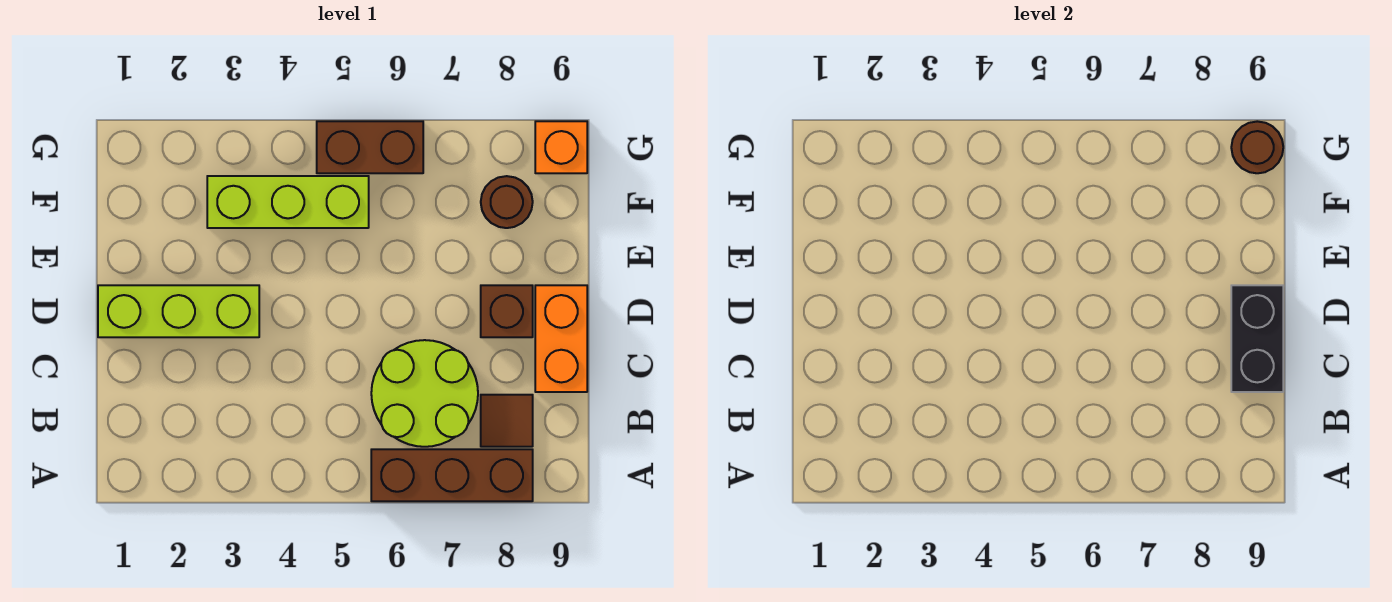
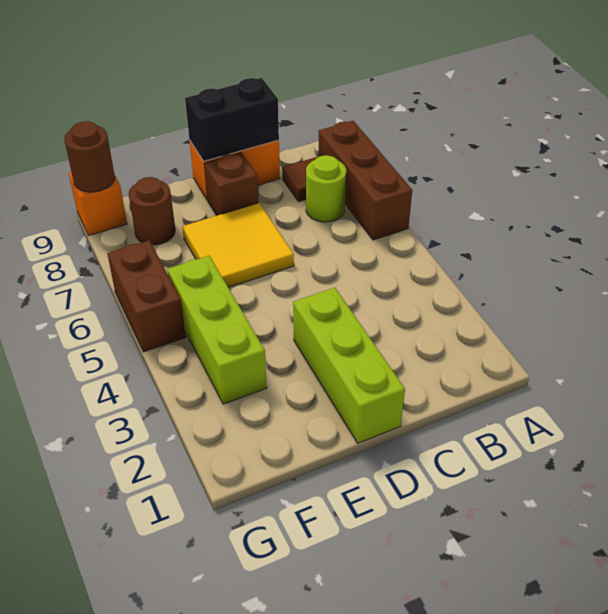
lime 2x2 round brick [371,340,478,447] -> lime 1x1 round brick [306,155,346,222]
none -> yellow 2x2 tile [182,203,294,288]

